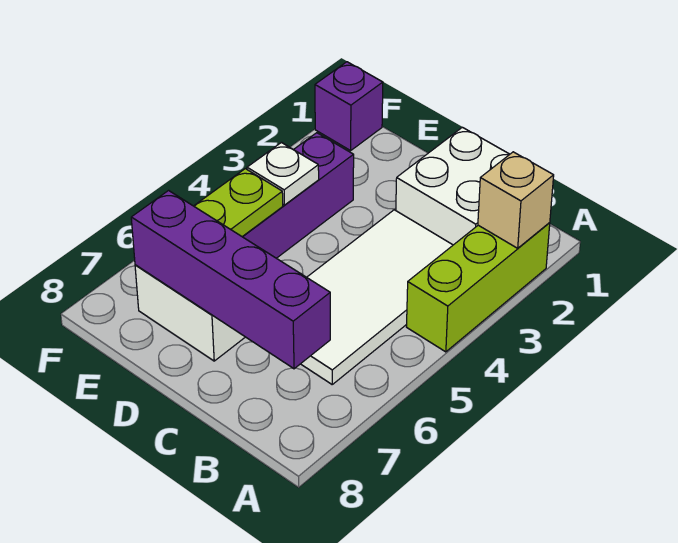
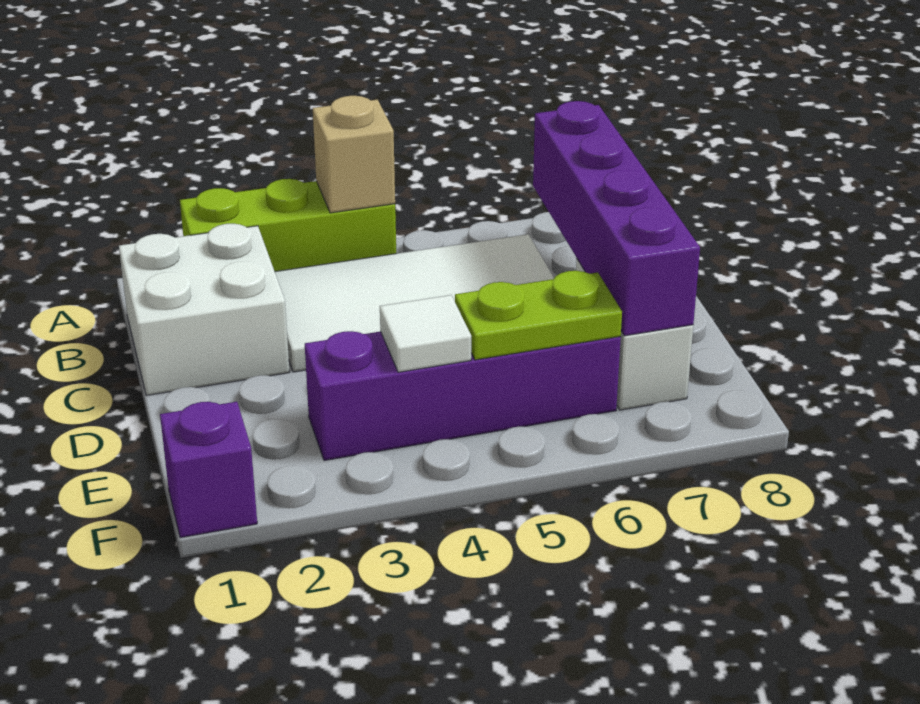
tan 1x1 brick [478,152,554,248] -> tan 1x1 brick moved to [313,96,395,213]
white 1x1 plate [247,143,319,205] -> white 1x1 tile [380,295,471,372]

